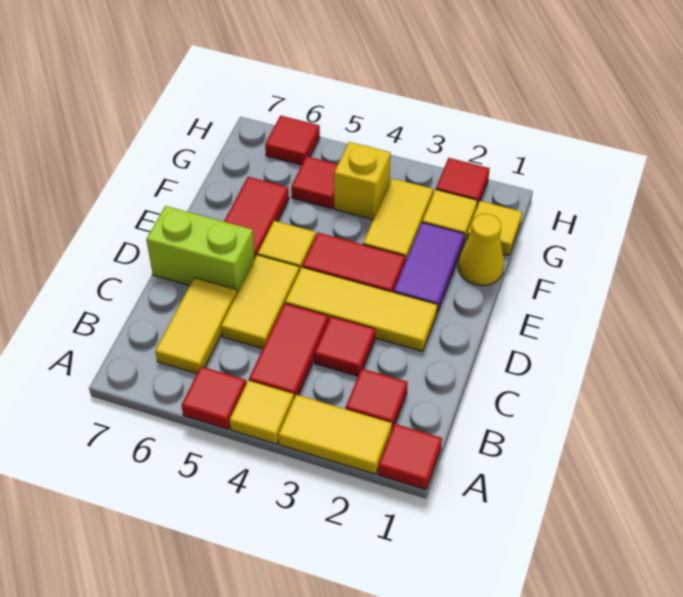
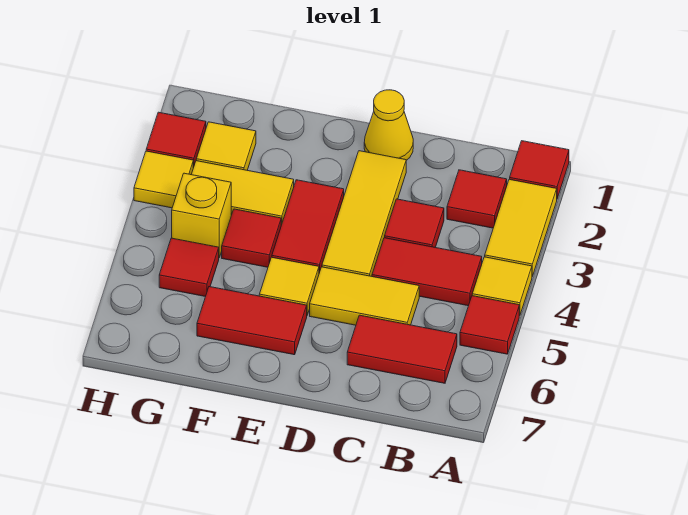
yellow 1x2 tile [155,278,237,373] -> red 1x2 tile [347,315,457,383]
lime 1x2 brick [146,206,255,293] -> none
purple 1x2 tile [394,222,465,313] -> none
yellow 1x1 cone [458,214,504,286] -> yellow 1x1 cone moved to [364,90,413,161]
yellow 1x1 tile [466,201,522,255] -> yellow 1x1 tile moved to [134,151,193,208]
red 1x1 tile [265,116,320,165] -> red 1x1 tile moved to [222,209,281,267]

